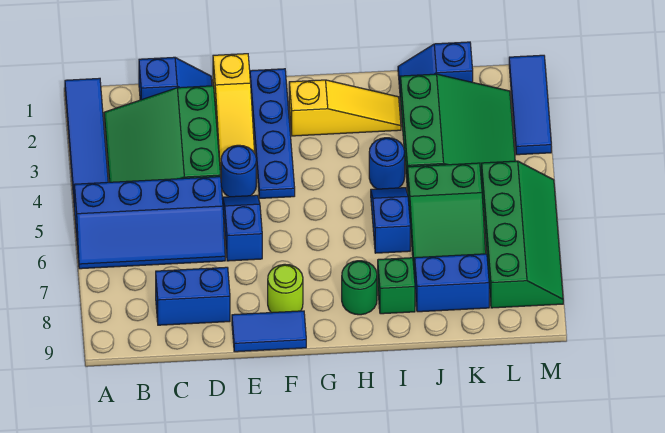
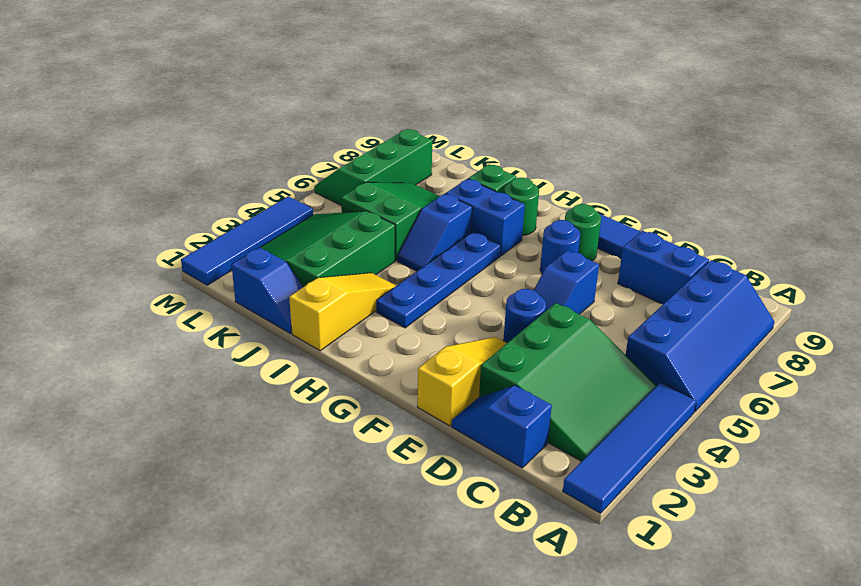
blue 2x4 slope [74,177,225,269] -> blue 2x4 slope turned to [626,260,774,412]
blue 1x4 plate [250,69,295,198] -> blue 1x4 plate moved to [376,232,501,328]
lime 1x1 round brick [268,264,303,313] -> green 1x1 round brick [565,204,601,261]
yellow 1x3 slope [289,80,401,136] -> yellow 1x3 slope turned to [289,273,396,351]
blue 1x1 round brick [369,138,405,189] -> blue 1x1 round brick moved to [540,220,580,273]
blue 1x2 brick [414,254,489,312] -> blue 1x2 brick moved to [446,179,525,256]
green 2x4 slope [482,161,563,308] -> green 2x3 slope [314,129,432,205]
blue 1x3 tile [509,55,551,155] -> blue 1x4 tile [181,196,313,285]

